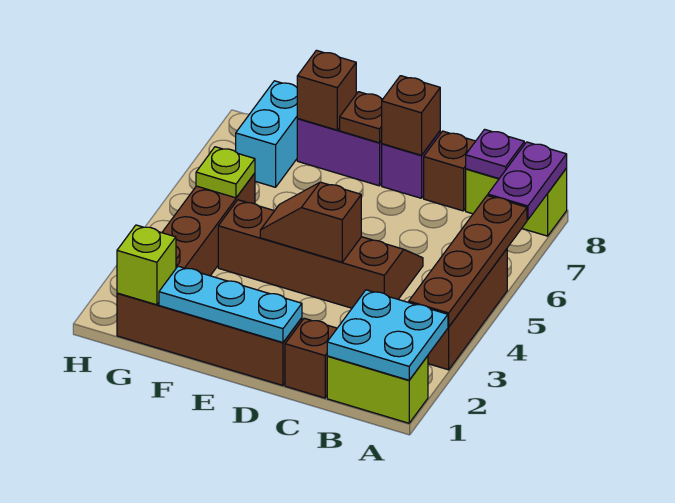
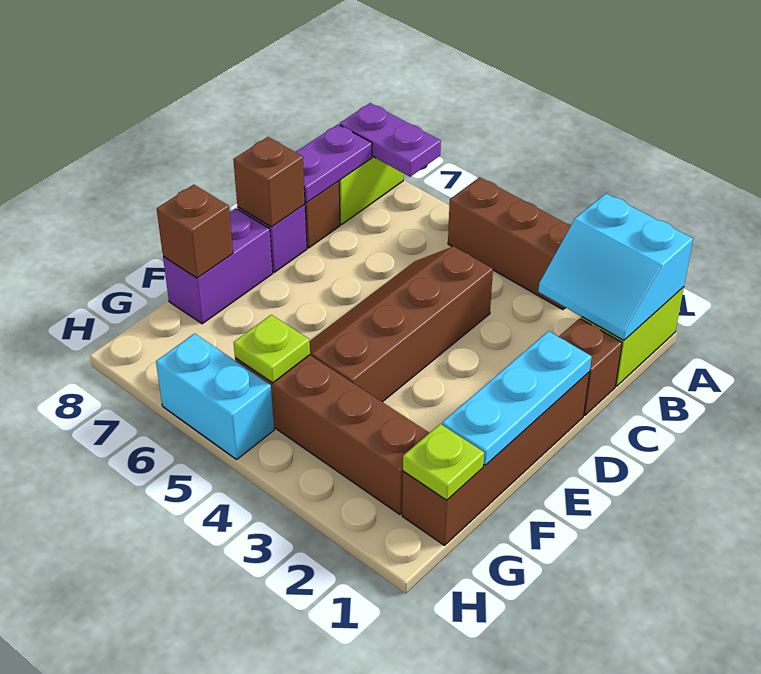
cyan 2x2 plate [327,290,448,380] -> cyan 2x2 slope [538,194,693,340]
brown 1x4 plate [409,196,527,327] -> none
purple 1x1 plate [466,129,524,179] -> purple 1x2 plate [295,124,372,203]
brown 1x2 slope [260,182,361,262] -> none
brown 1x1 plate [340,92,383,143] -> none
lime 1x1 brick [117,225,176,305] -> lime 1x1 plate [403,424,484,500]
cyan 1x2 brick [236,81,298,187] -> cyan 1x2 brick moved to [156,334,274,459]

